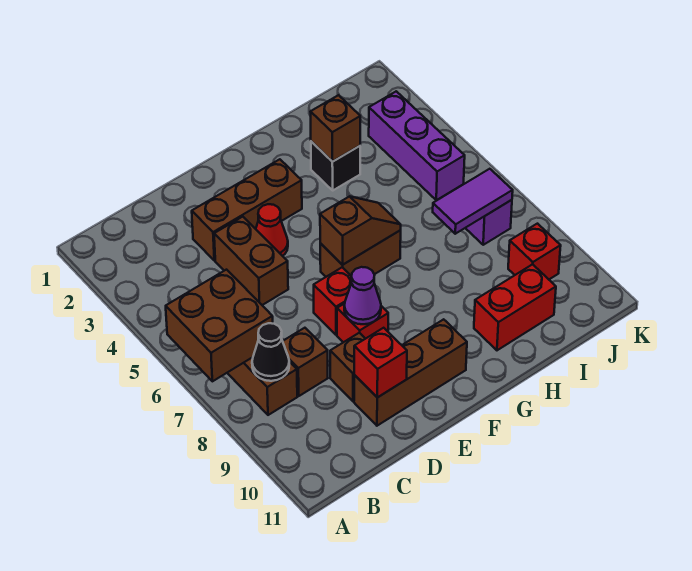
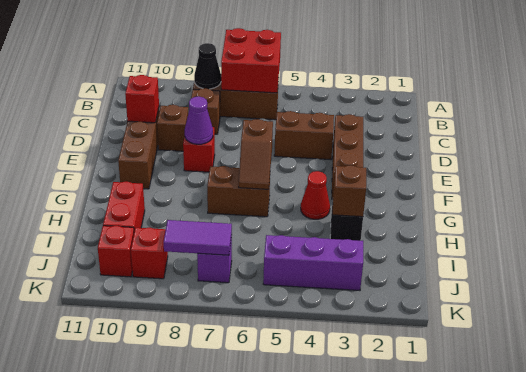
brown 2x2 brick [166,270,273,381] -> red 2x2 brick [221,28,281,93]
red 1x1 cone [256,204,288,256] -> red 1x1 cone moved to [301,171,330,219]
red 1x1 brick [314,267,351,335] -> red 1x1 brick moved to [98,226,134,277]
brown 1x2 brick [320,230,401,277] -> brown 1x2 brick turned to [207,166,270,217]
purple 1x2 tile [433,169,513,234] -> purple 1x2 tile turned to [164,220,232,255]

